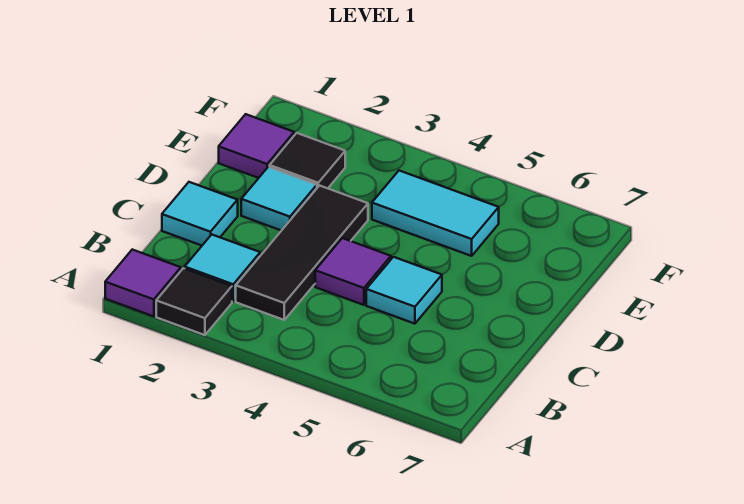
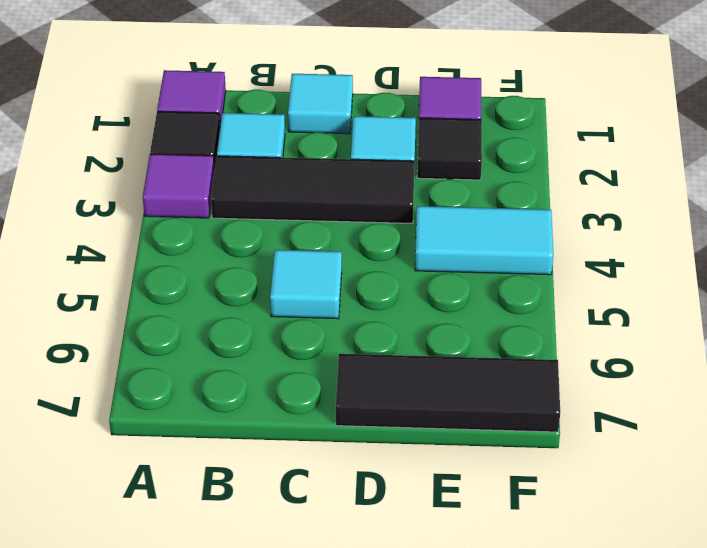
purple 1x1 tile [315,238,391,305] -> purple 1x1 tile moved to [143,154,214,218]
none -> black 1x3 tile [336,354,560,432]
cyan 1x2 tile [372,171,499,256] -> cyan 1x2 tile turned to [415,206,553,275]

